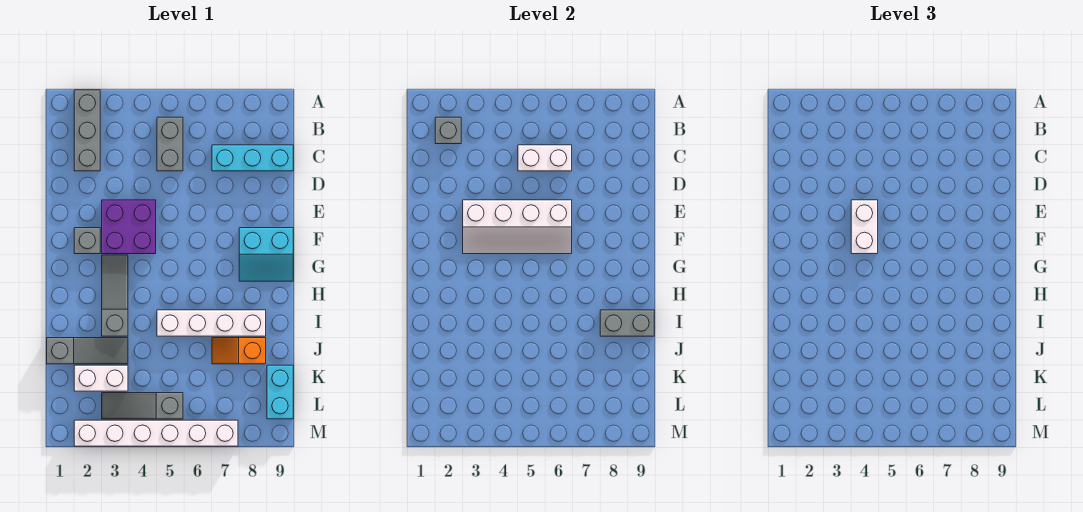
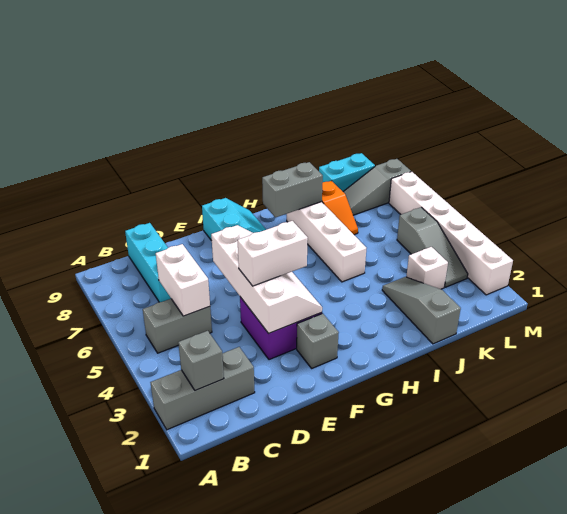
grey 1x3 slope [102,255,128,336] -> grey 1x3 slope moved to [343,159,411,215]
grey 1x2 brick [600,310,654,336] -> grey 1x2 brick turned to [262,162,323,218]
white 1x2 brick [74,365,128,391] -> white 1x1 brick [406,247,448,289]

